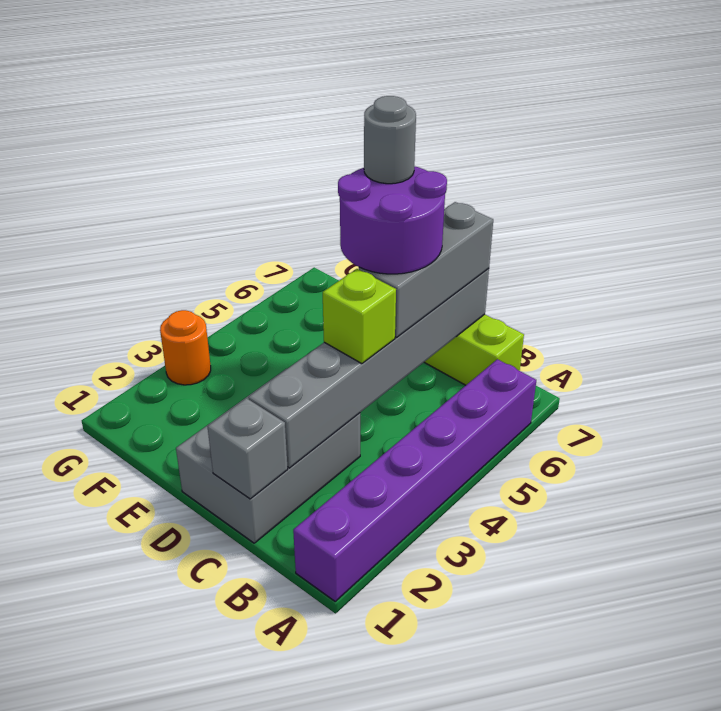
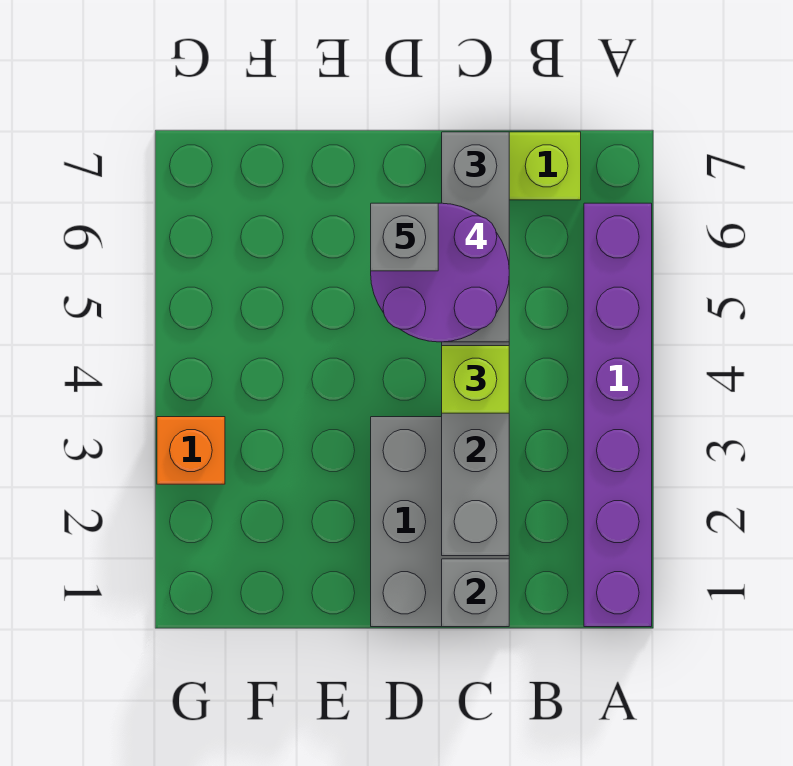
grey 1x1 round brick [364,96,416,184] -> grey 1x1 brick [371,203,438,271]
orange 1x1 round brick [160,310,211,385] -> orange 1x1 brick [157,417,225,484]

